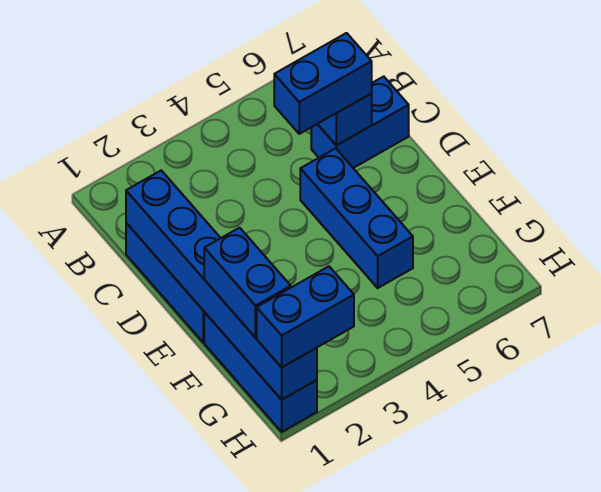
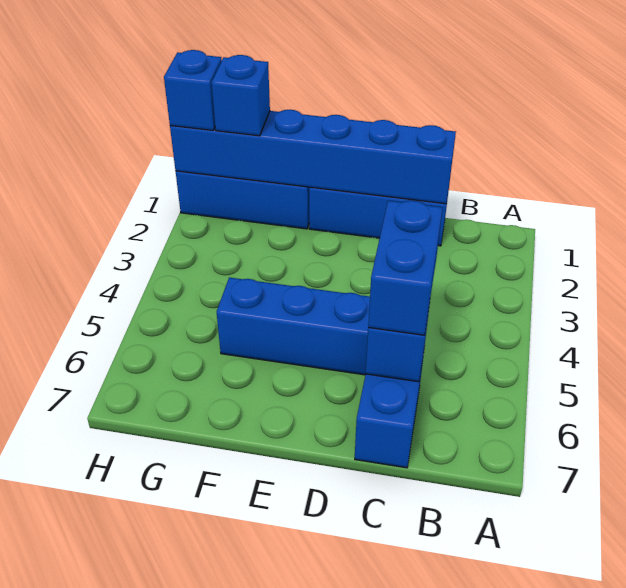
blue 1x2 brick [204,228,291,338] -> blue 1x1 brick [212,55,270,136]
blue 1x2 brick [257,266,354,367] -> blue 1x1 brick [164,50,222,130]

